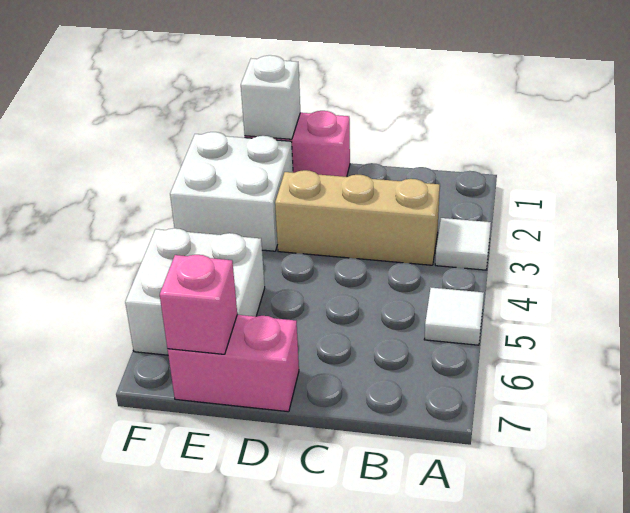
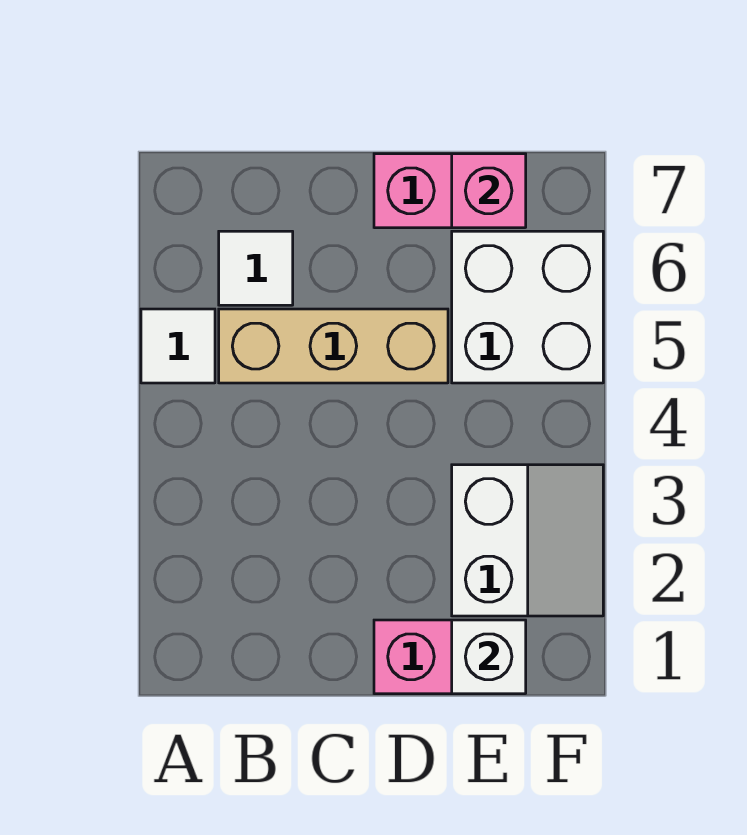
white 1x1 tile [435,218,491,270] -> white 1x1 tile moved to [219,231,293,305]
tan 1x3 brick [275,170,440,265] -> tan 1x3 brick moved to [219,309,448,383]
white 2x2 brick [170,132,293,251] -> white 2x2 slope [452,465,603,616]

